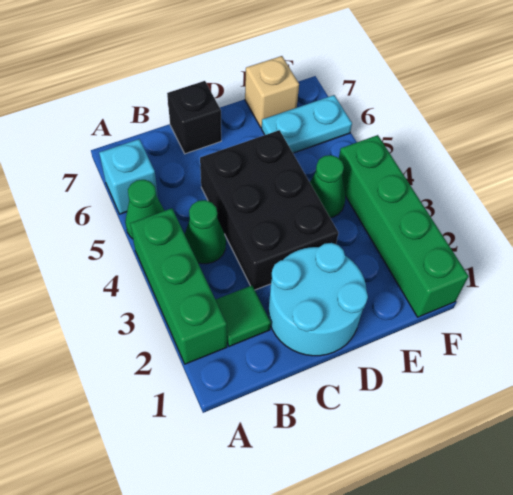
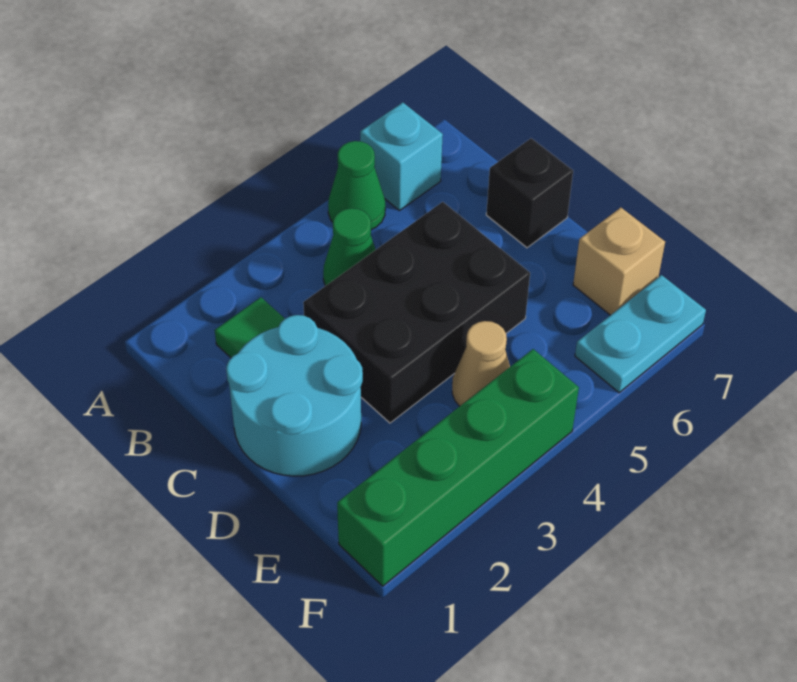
green 1x3 brick [130,208,227,364] -> none
green 1x1 cone [310,155,345,218] -> tan 1x1 cone [452,321,510,406]
cyan 1x2 plate [262,95,352,153] -> cyan 1x2 plate turned to [575,275,706,393]

